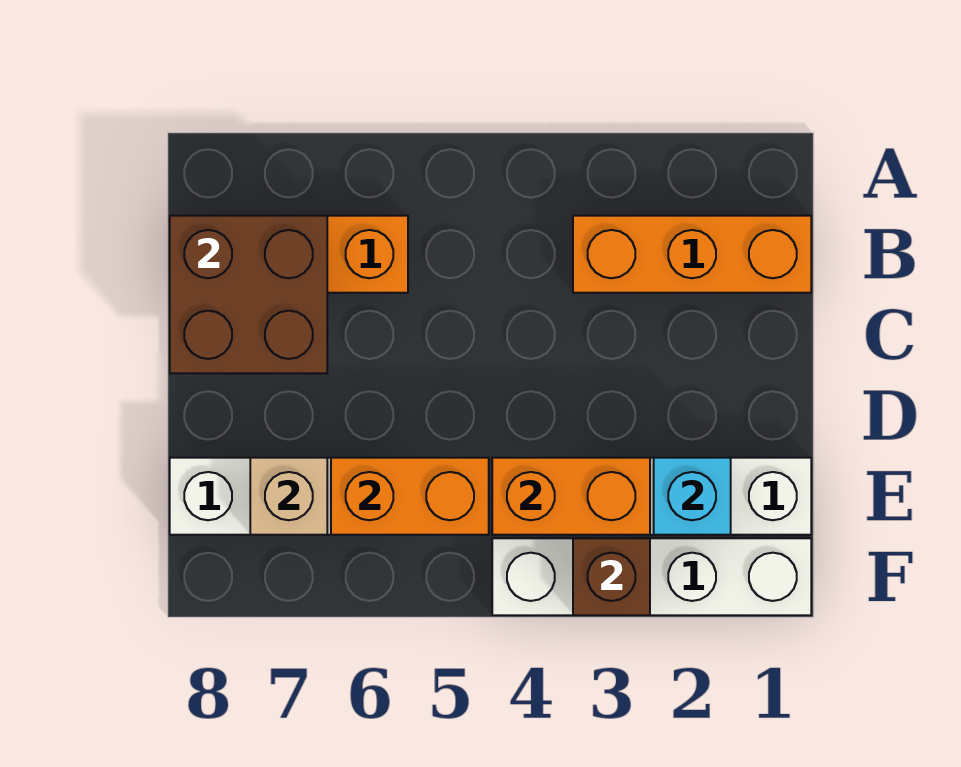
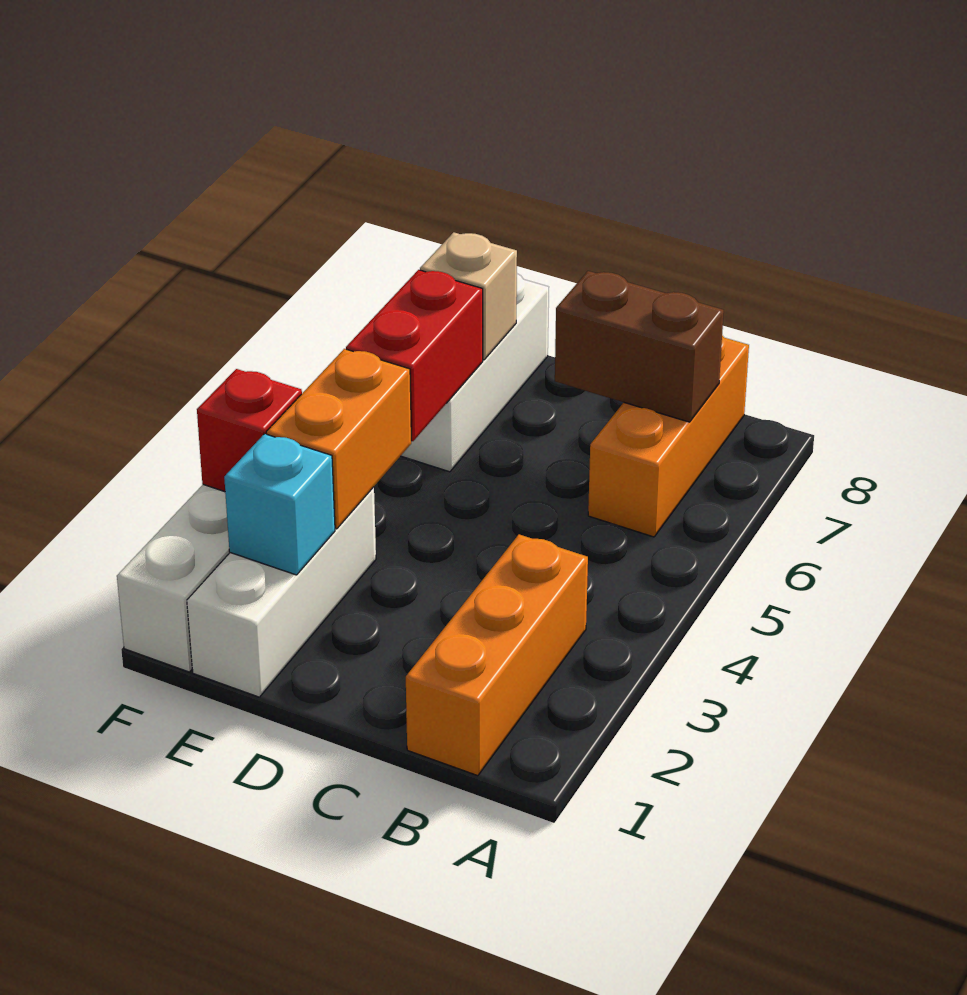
brown 2x2 brick [170,216,327,373] -> brown 1x2 brick [555,271,724,422]
orange 1x2 brick [331,458,489,535] -> red 1x2 brick [346,270,483,441]
brown 1x1 brick [573,538,650,615] -> red 1x1 brick [197,369,302,492]

